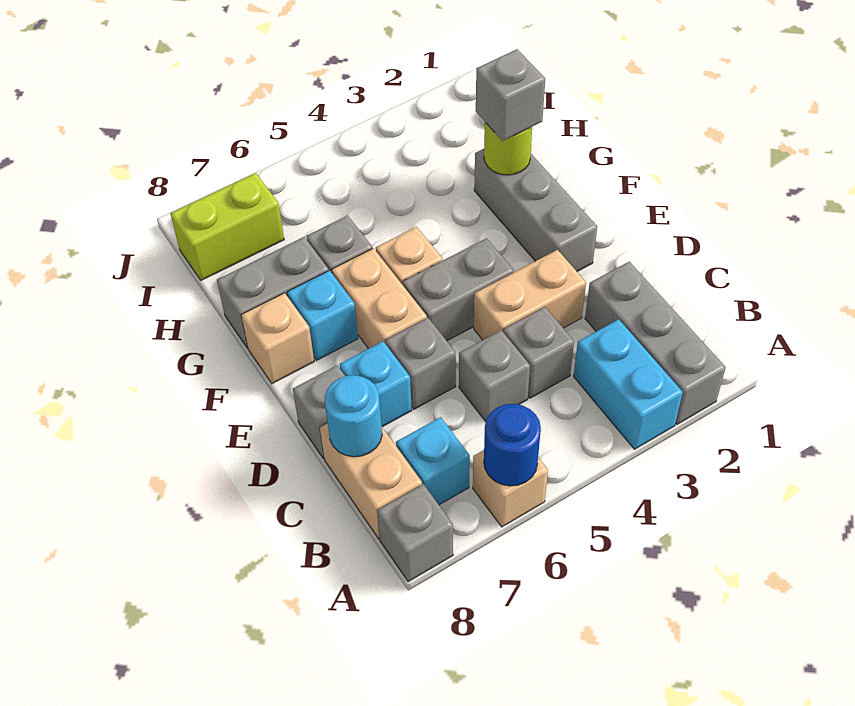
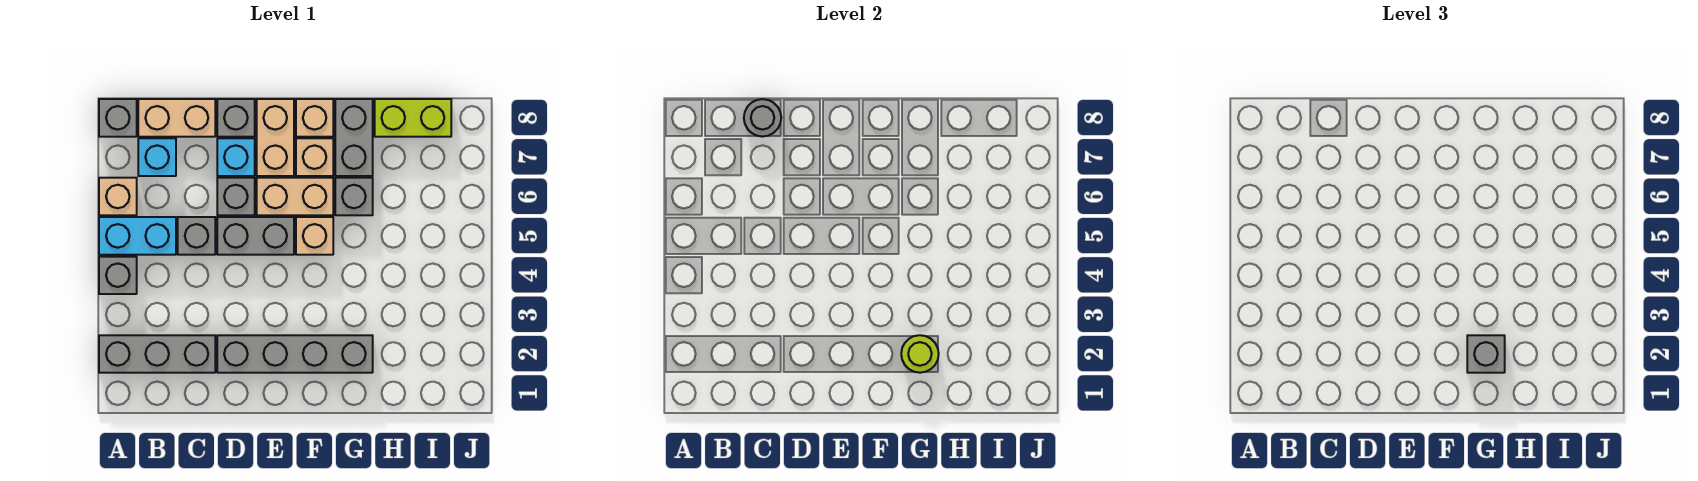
cyan 1x2 brick [574,319,683,449] -> cyan 1x2 brick moved to [99,217,176,255]
blue 1x1 round brick [484,404,541,486] -> none
grey 1x1 brick [503,307,574,398] -> grey 1x1 brick moved to [99,257,137,294]
cyan 1x1 round brick [325,375,382,457] -> grey 1x1 round brick [744,99,781,137]
tan 1x2 brick [474,250,586,340] -> tan 1x2 brick moved to [257,99,294,176]
grey 1x3 brick [474,149,597,271] -> grey 1x4 brick [217,335,373,373]
grey 1x2 brick [403,238,514,341] -> grey 1x2 brick turned to [217,217,294,255]
cyan 1x1 brick [287,271,358,360] -> tan 1x1 brick [296,138,333,176]
lime 1x2 brick [170,173,284,280] -> lime 1x2 brick turned to [375,99,451,137]

